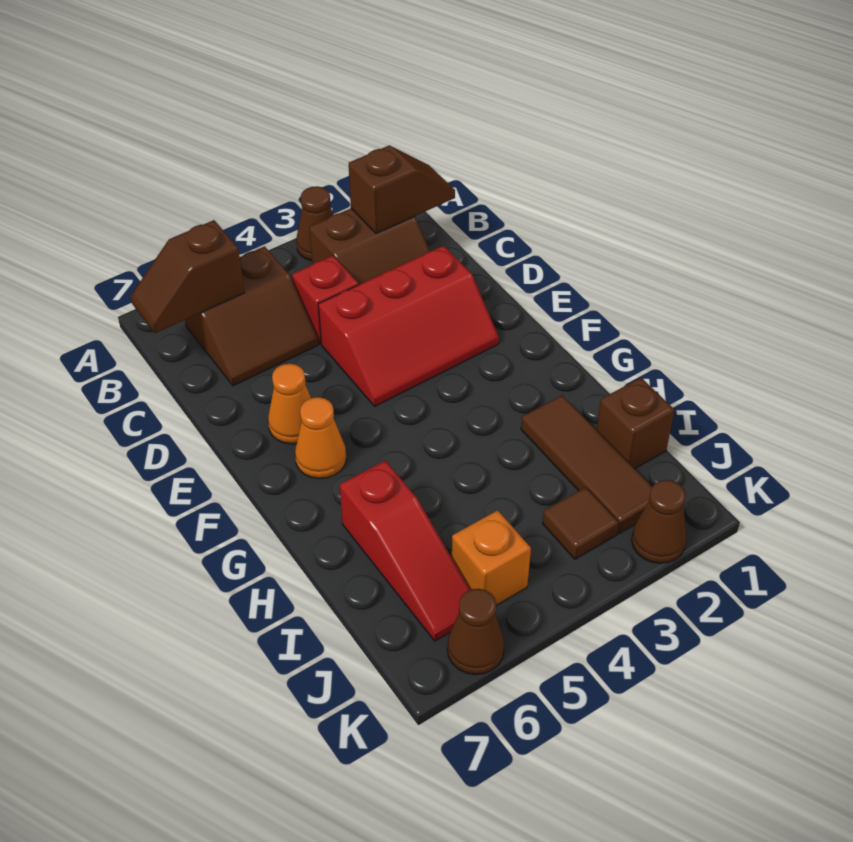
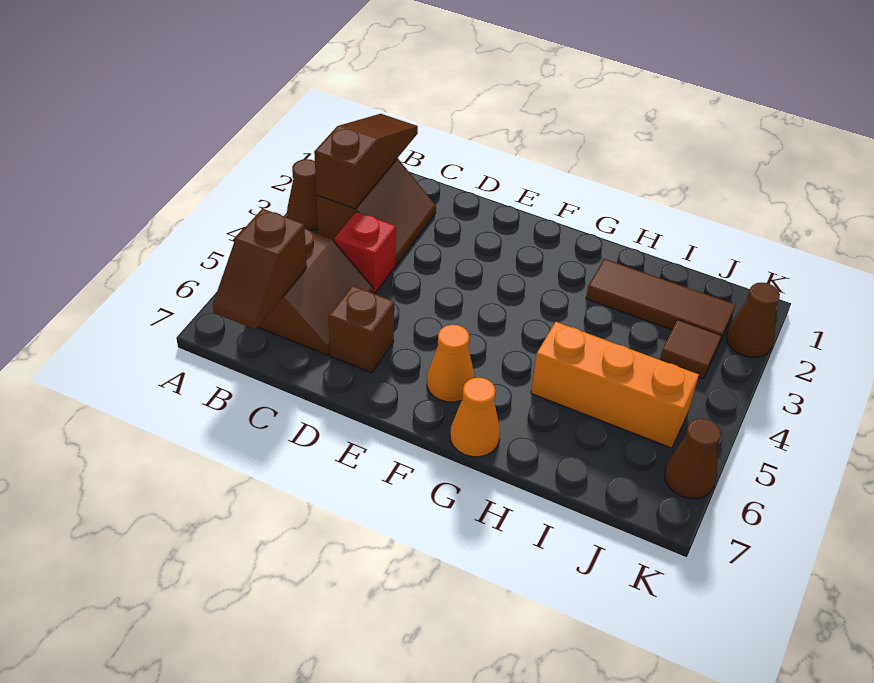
brown 1x2 slope [349,145,455,233] -> brown 1x3 slope [314,114,418,209]
red 2x3 slope [318,246,499,407] -> none
orange 1x1 cone [268,364,311,444] -> orange 1x1 cone moved to [450,378,500,457]
red 1x3 slope [340,461,470,641] -> none
brown 1x1 brick [597,378,674,469] -> brown 1x1 brick moved to [329,286,394,373]
orange 1x1 brick [452,510,531,605] -> orange 1x3 brick [531,322,699,448]

